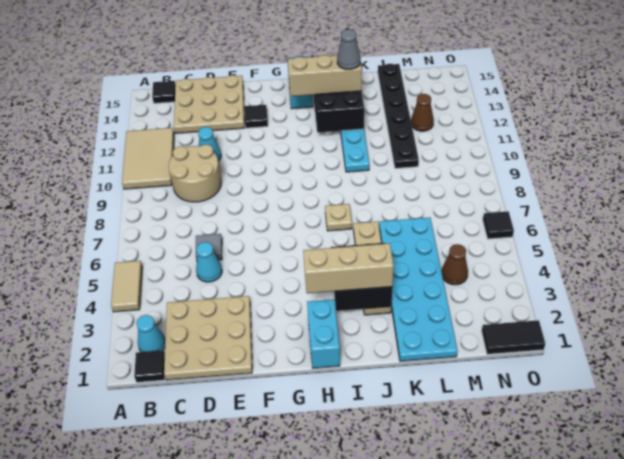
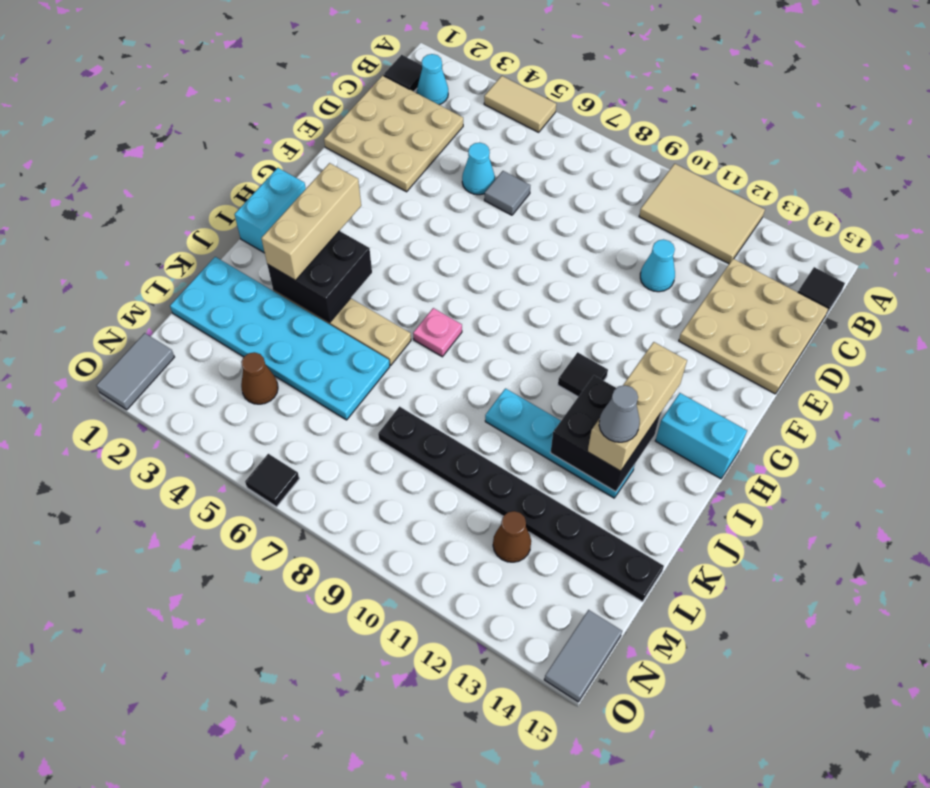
tan 2x2 round brick [169,145,221,202] -> none
black 1x1 tile [244,105,268,128] -> black 1x1 tile moved to [558,352,608,397]
cyan 1x2 brick [307,299,340,368] -> cyan 1x2 brick turned to [234,168,306,253]
tan 1x1 plate [325,204,352,231] -> pink 1x1 plate [413,308,462,357]
black 1x6 plate [378,64,419,168] -> black 1x8 plate [378,407,664,602]
black 1x2 tile [482,320,545,354] -> grey 1x2 tile [96,333,174,410]
none -> grey 1x2 tile [544,610,622,702]

